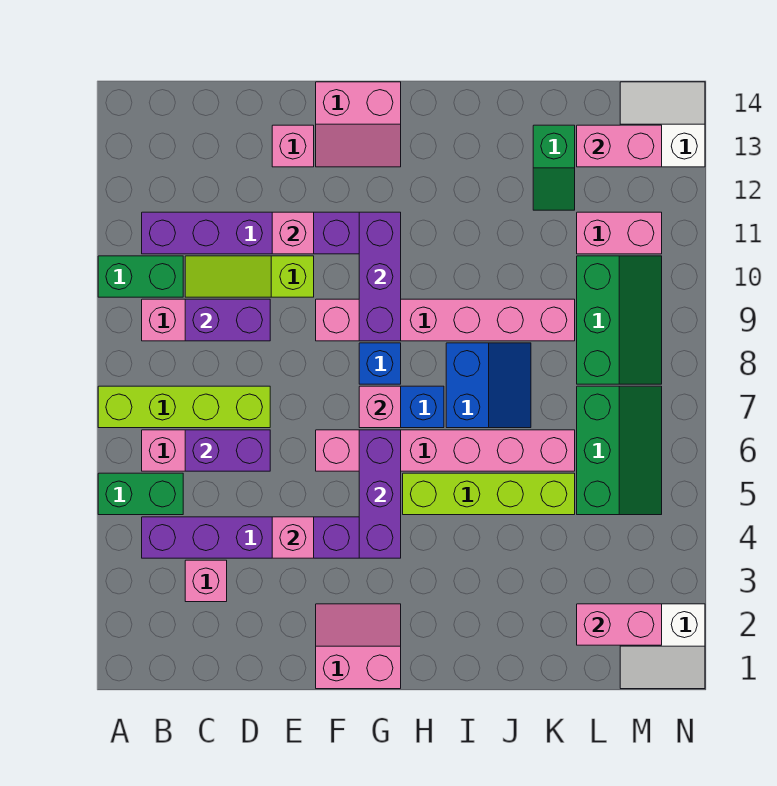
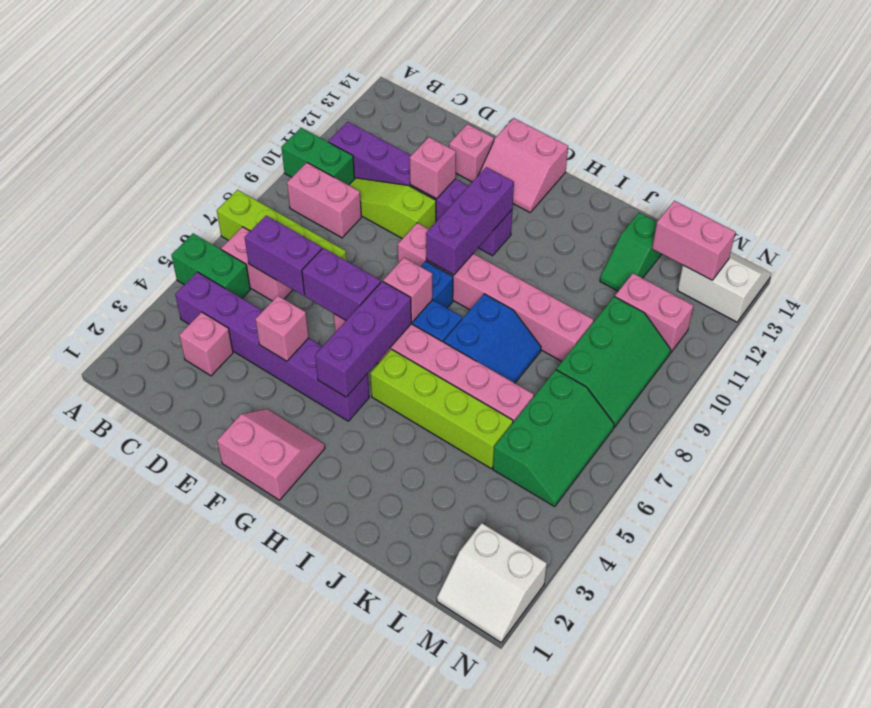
purple 1x2 brick [185,299,270,341] -> purple 1x2 brick moved to [302,248,381,320]
pink 1x2 brick [577,604,662,645] -> none

